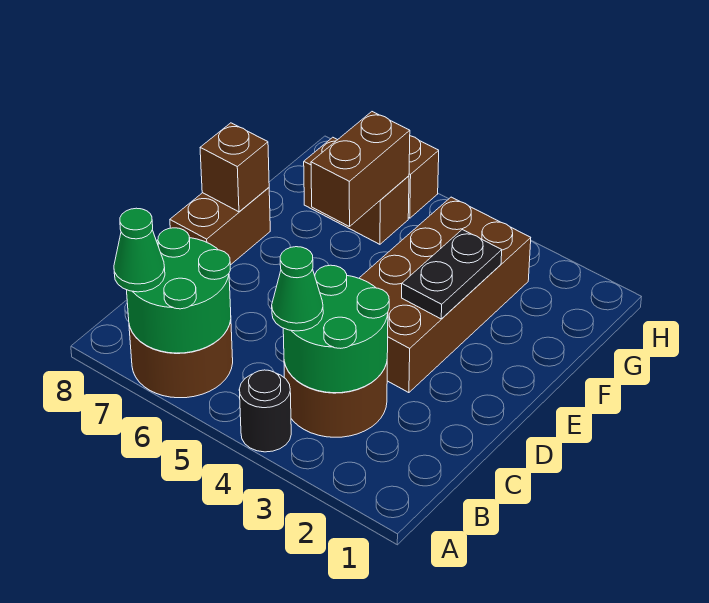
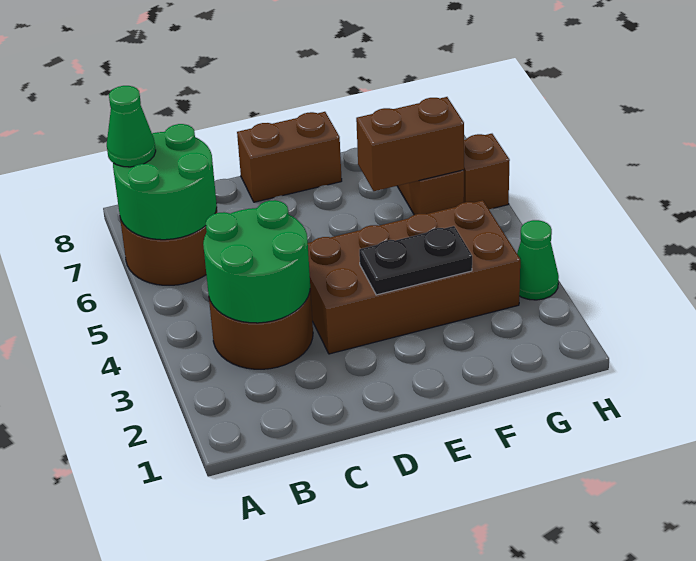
black 1x1 round brick [239,370,291,452] -> none
green 1x1 cone [272,247,323,331] -> green 1x1 cone moved to [517,220,559,300]
brown 1x1 brick [200,123,269,212] -> none

